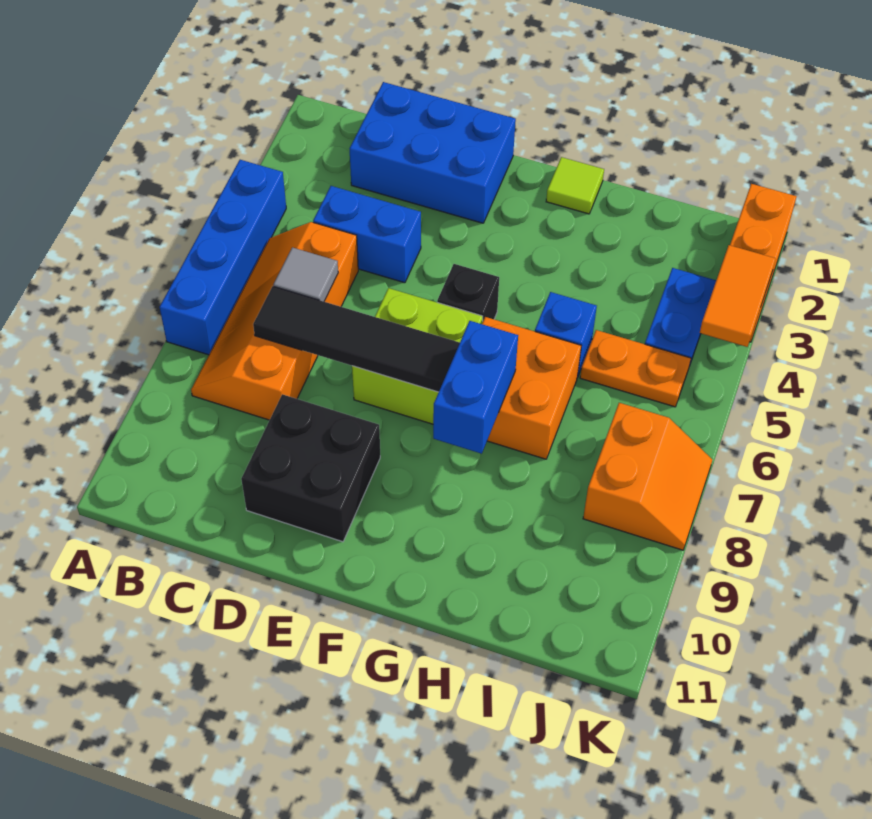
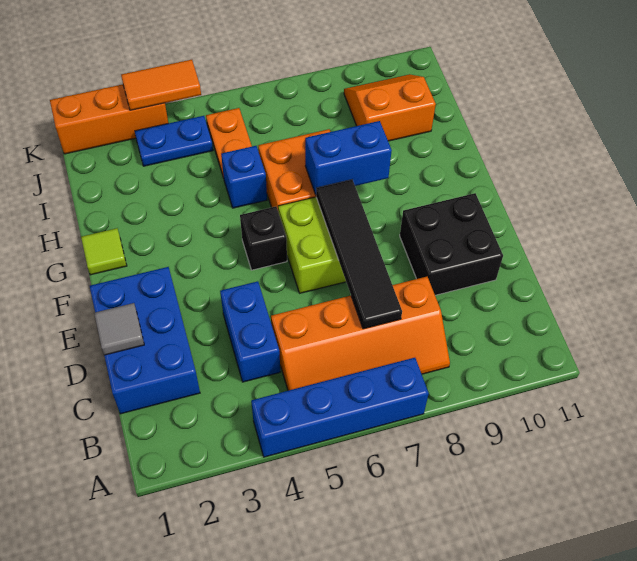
grey 1x1 tile [273,247,338,301] -> grey 1x1 tile moved to [94,303,144,355]
orange 2x2 slope [583,403,712,550] -> orange 2x2 slope moved to [344,74,436,141]

